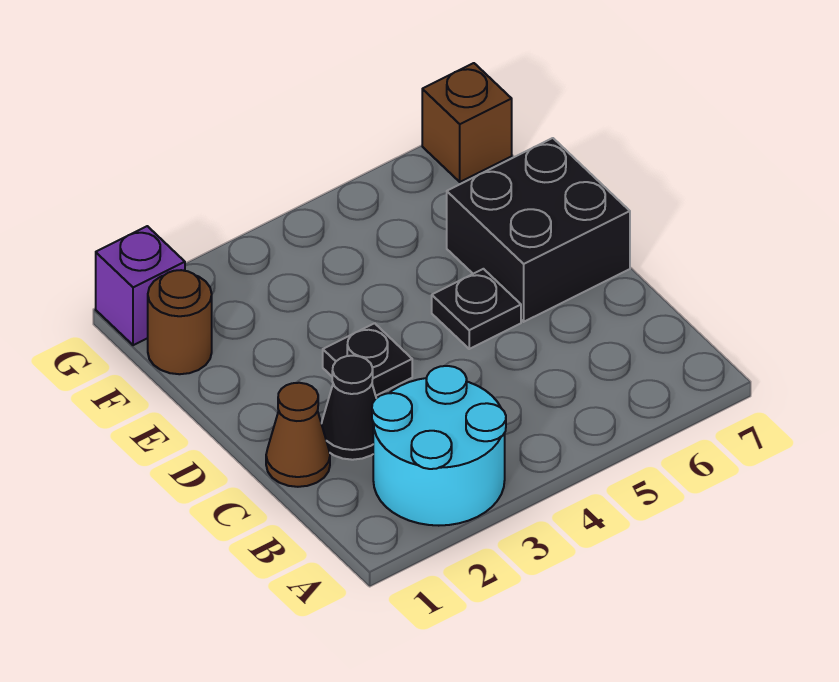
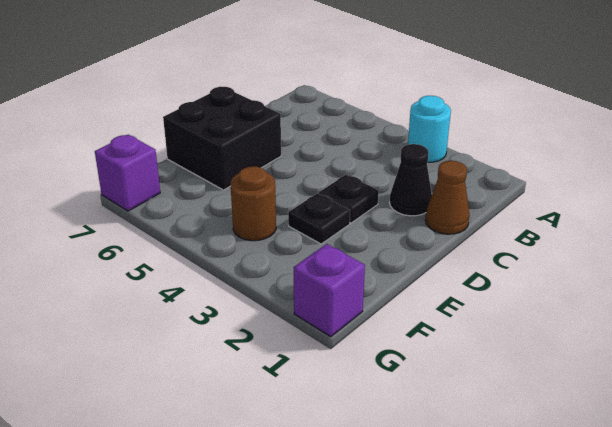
cyan 2x2 round brick [372,366,506,526] -> cyan 1x1 round brick [408,96,451,162]
black 1x1 plate [432,269,521,349] -> black 1x1 plate moved to [288,193,350,244]
brown 1x1 round brick [148,270,212,374] -> brown 1x1 round brick moved to [231,166,276,241]
brown 1x1 brick [422,63,512,182] -> purple 1x1 brick [95,135,160,211]

